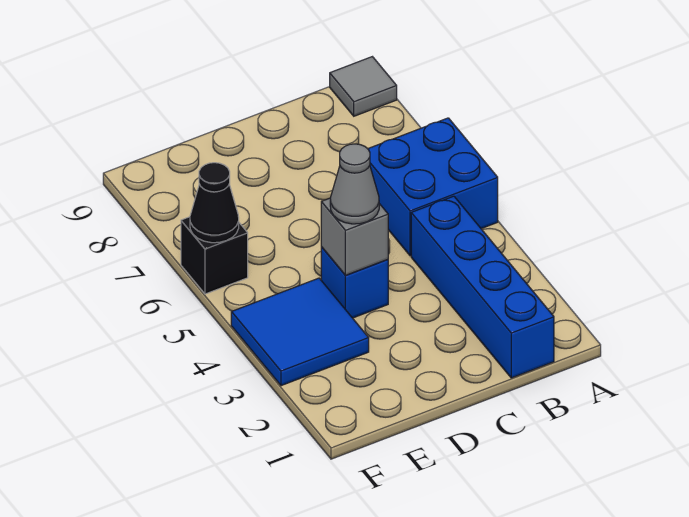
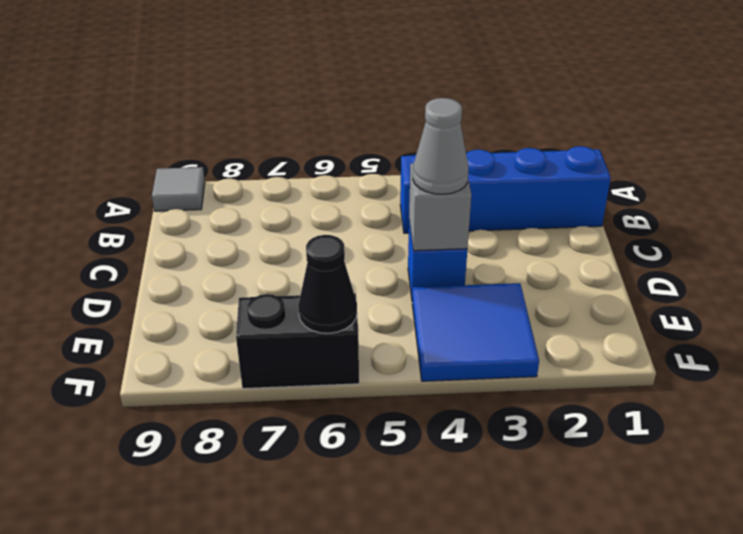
blue 2x2 brick [368,118,498,256] -> none
black 1x1 brick [181,217,248,294] -> black 1x2 brick [236,293,359,389]

